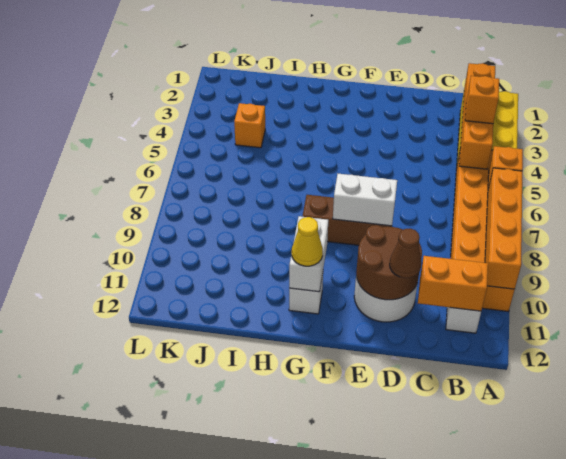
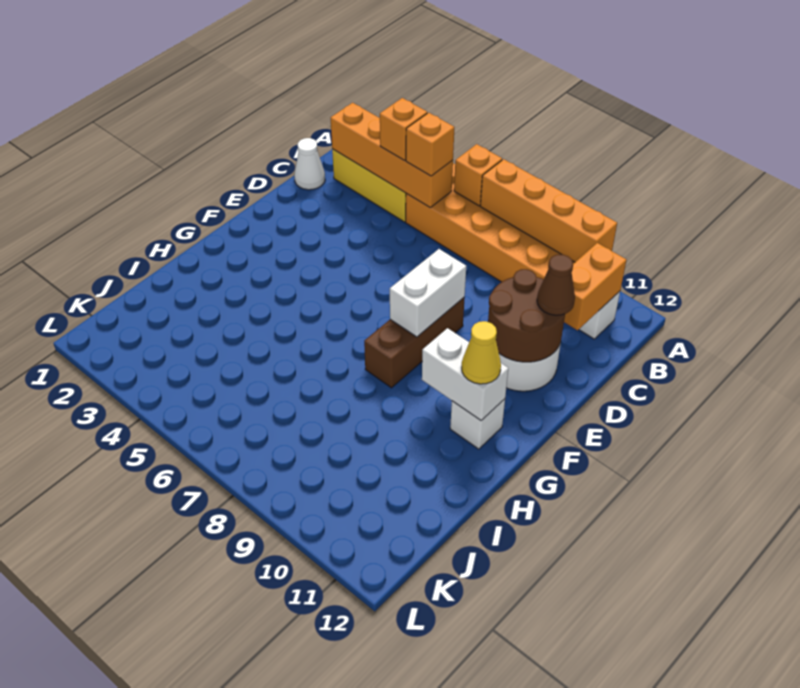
none -> white 1x1 cone [294,138,325,190]
orange 1x1 brick [234,103,265,148] -> orange 1x1 brick moved to [406,113,454,176]

